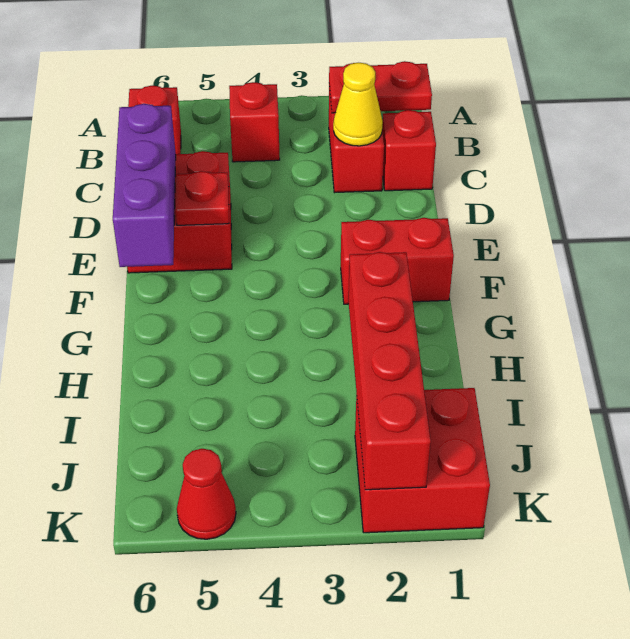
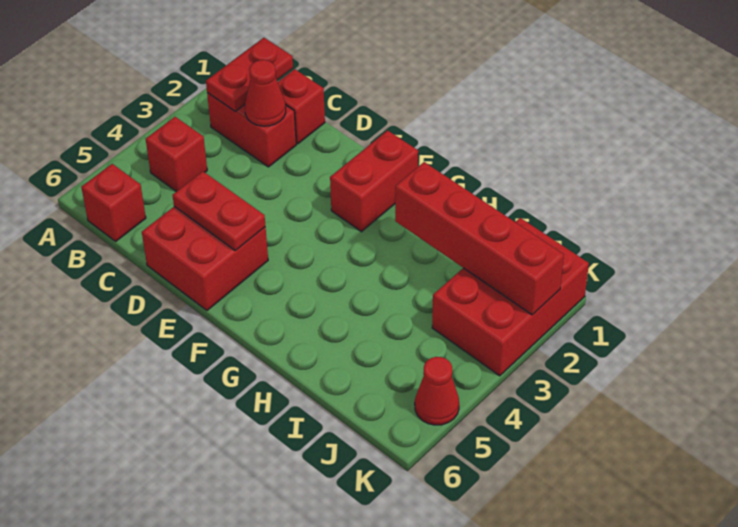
yellow 1x1 cone [333,63,383,146] -> red 1x1 cone [245,60,286,126]
purple 1x3 brick [113,104,176,267] -> none
red 1x1 plate [175,171,229,225] -> red 1x2 plate [173,172,265,251]
red 2x2 brick [355,388,490,533] -> red 2x3 brick [432,218,589,376]

